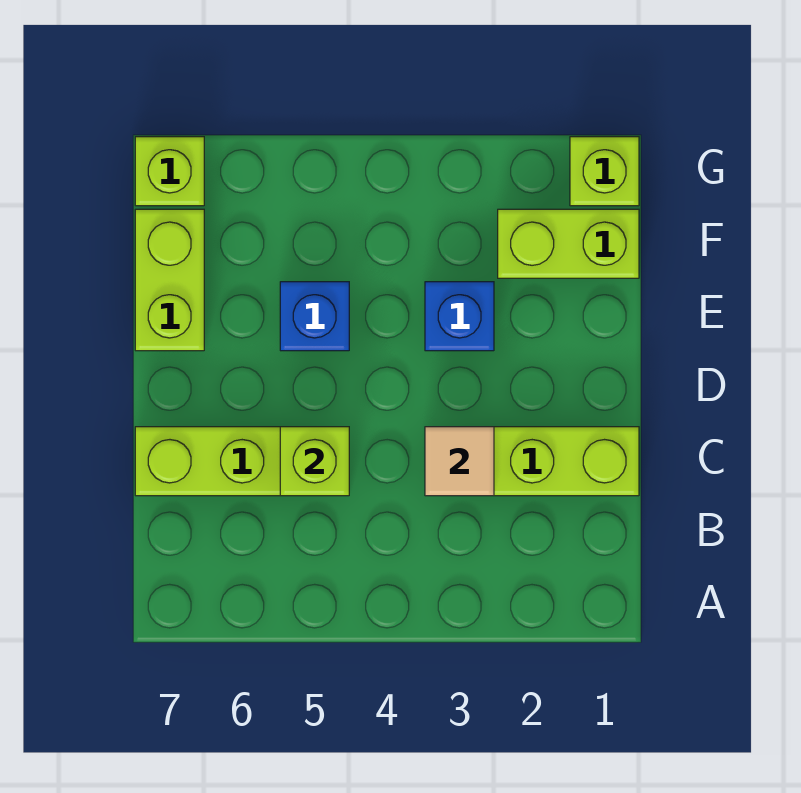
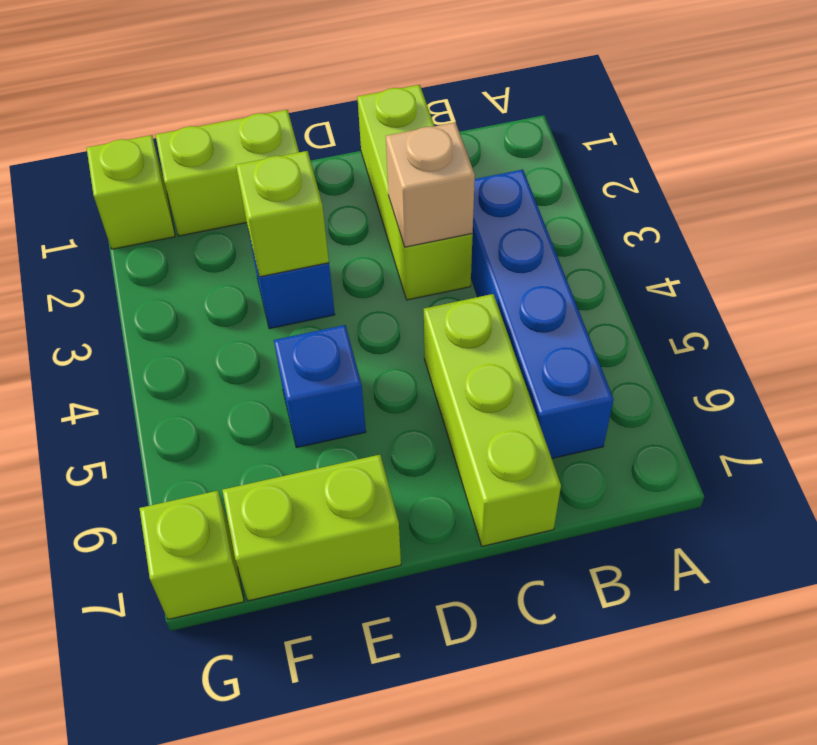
none -> blue 1x4 brick [471,170,614,458]
tan 1x1 tile [425,427,494,496] -> tan 1x1 brick [386,122,475,247]
lime 1x1 brick [280,427,349,496] -> lime 1x1 brick moved to [236,151,329,277]
lime 1x2 brick [498,209,639,278] -> lime 1x2 brick turned to [156,110,299,236]

